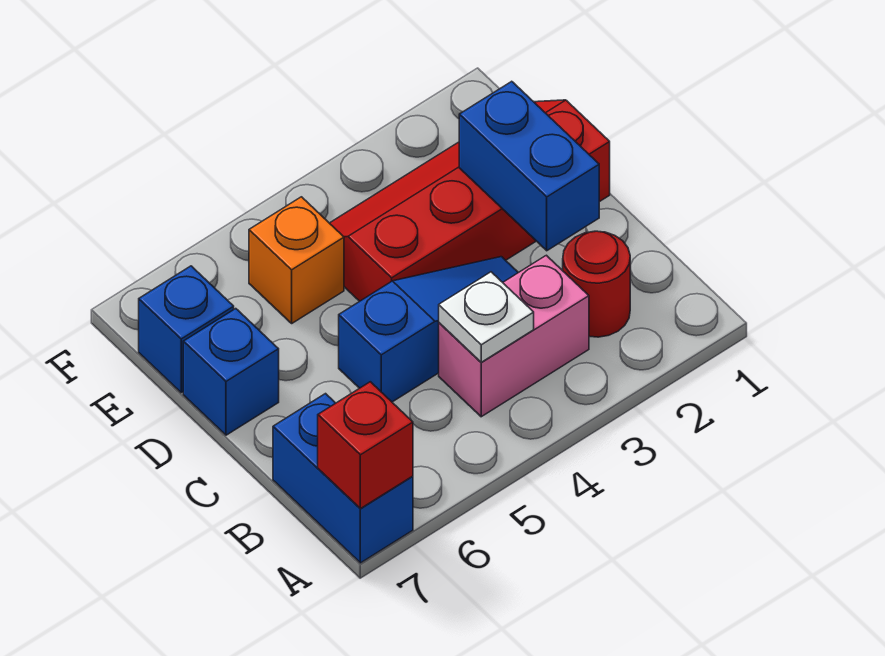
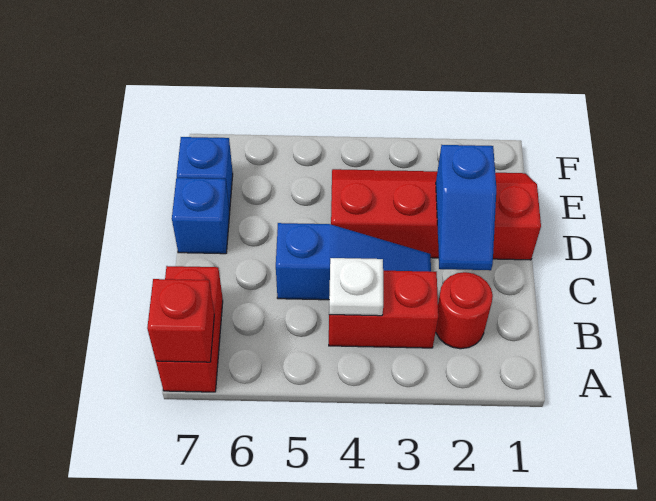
blue 1x2 brick [273,394,413,563] -> red 1x2 brick [156,266,223,392]
pink 1x2 brick [439,255,589,417] -> red 1x2 brick [329,271,438,348]
blue 1x2 brick [459,81,599,251] -> blue 1x2 slope [436,145,496,270]
orange 1x1 brick [249,197,344,323] -> none

